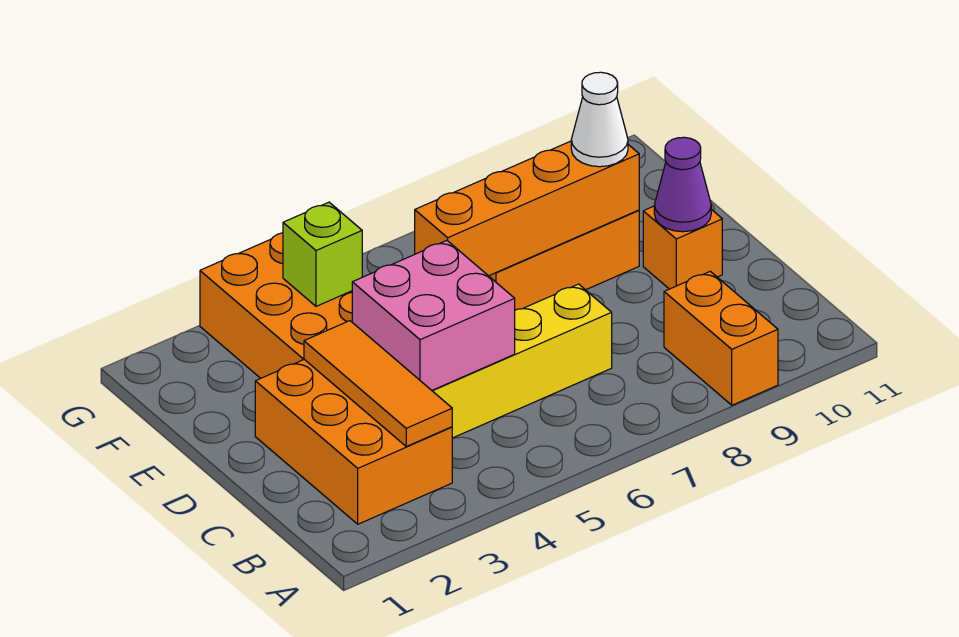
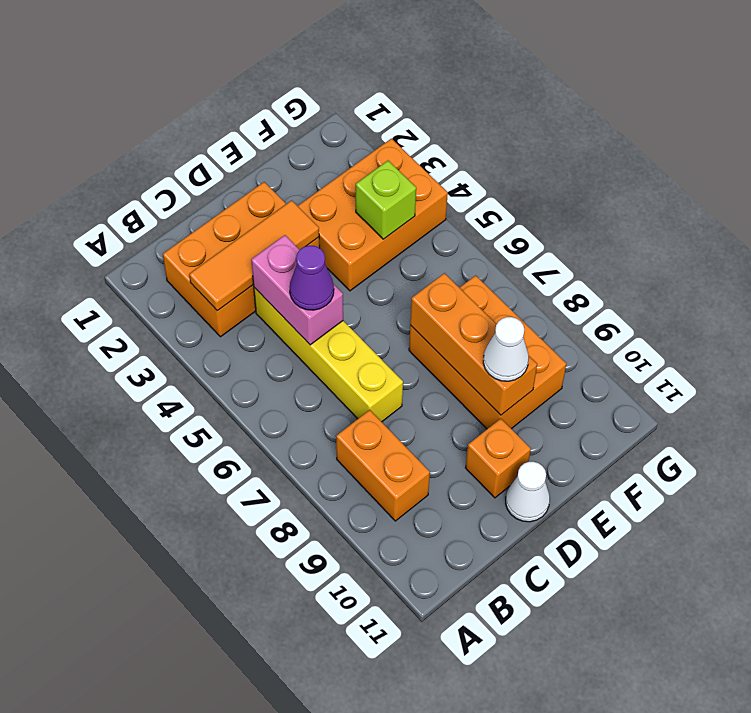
orange 1x2 brick [664,271,778,405] -> orange 1x2 brick turned to [336,410,430,521]
pink 2x2 brick [352,241,515,390] -> pink 1x2 brick [251,235,343,345]
purple 1x1 cone [654,137,711,232] -> purple 1x1 cone moved to [290,246,334,310]
none -> white 1x1 cone [506,462,550,522]
orange 1x4 brick [415,141,639,276] -> orange 1x3 brick [410,273,537,415]

